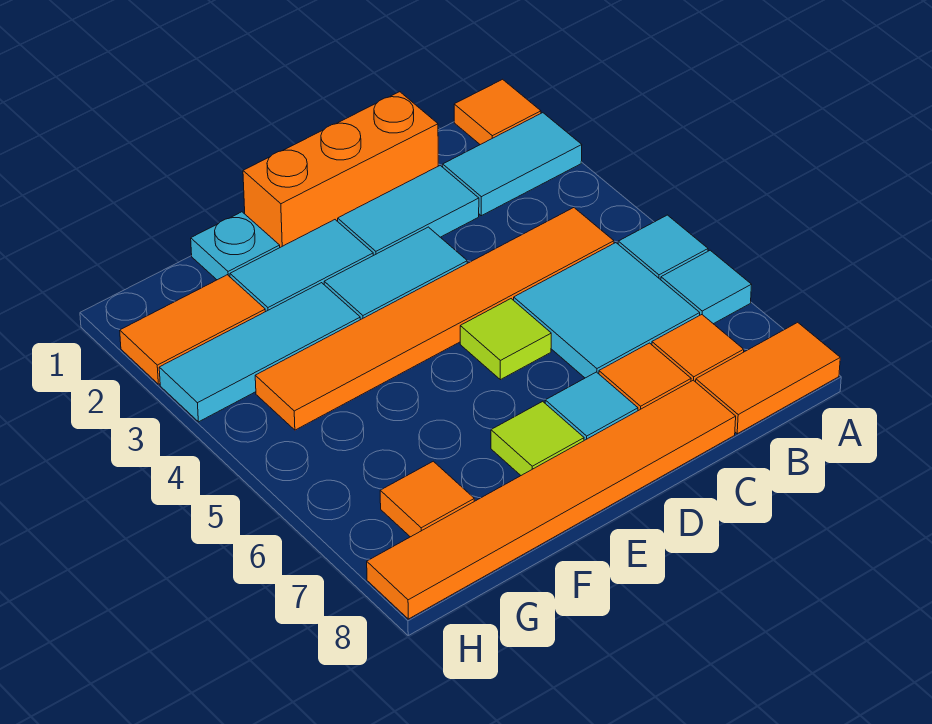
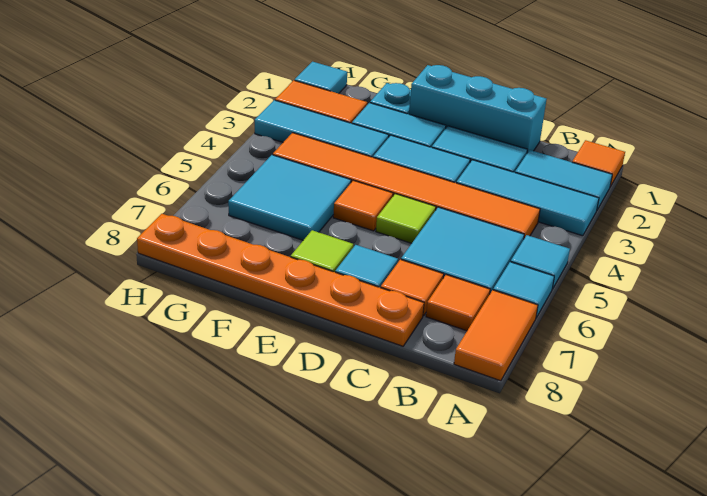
none -> cyan 1x3 tile [456,160,599,236]
orange 1x2 tile [696,322,840,434] -> orange 1x2 tile turned to [454,290,538,381]
orange 1x3 brick [243,92,438,247] -> cyan 1x3 brick [409,65,547,153]
orange 1x6 tile [367,380,736,619] -> orange 1x6 plate [137,214,424,346]
none -> cyan 2x2 tile [228,155,351,240]
orange 1x1 tile [380,461,474,537] -> orange 1x1 tile moved to [333,180,393,231]
none -> cyan 1x1 tile [295,62,347,94]

